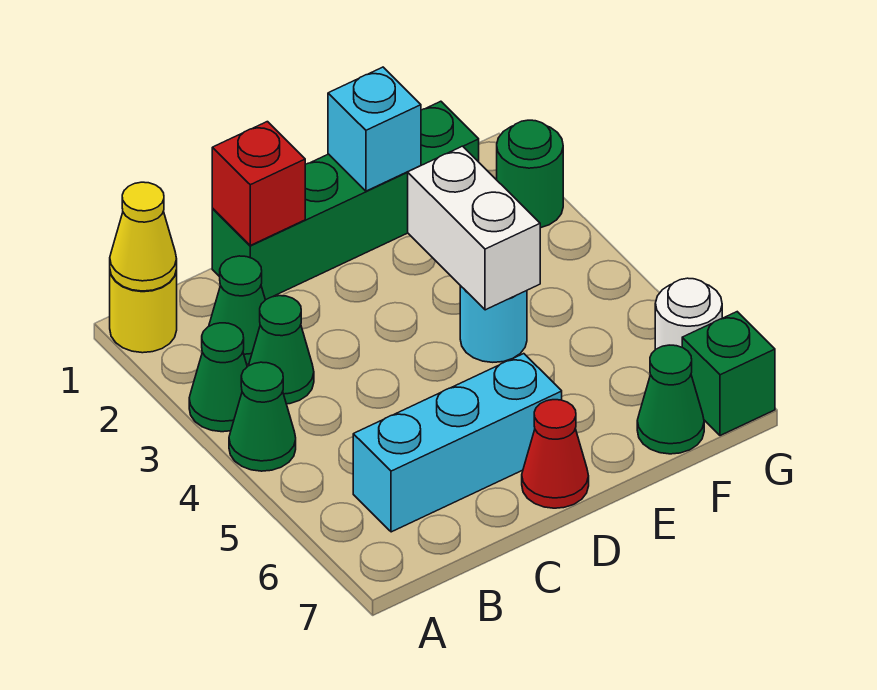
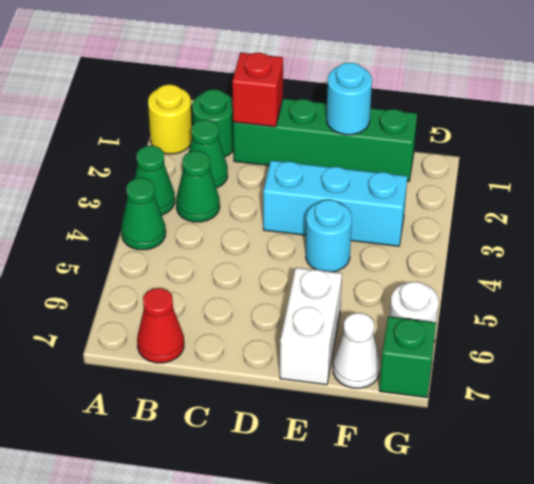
yellow 1x1 cone [110,182,177,291] -> none
cyan 1x3 brick [353,354,562,532] -> cyan 1x3 brick moved to [263,160,407,246]
red 1x1 cone [522,400,589,508] -> red 1x1 cone moved to [137,288,184,363]
cyan 1x1 brick [328,67,421,191] -> cyan 1x1 round brick [327,63,372,135]
white 1x2 brick [408,146,540,310] -> white 1x2 brick moved to [280,268,342,385]
green 1x1 cone [637,345,704,454] -> white 1x1 cone [333,313,380,388]
green 1x1 round brick [497,120,563,228] -> green 1x1 round brick moved to [192,89,234,157]

